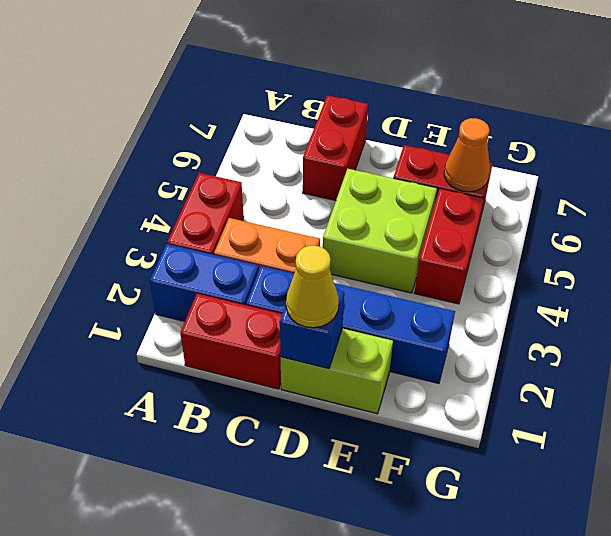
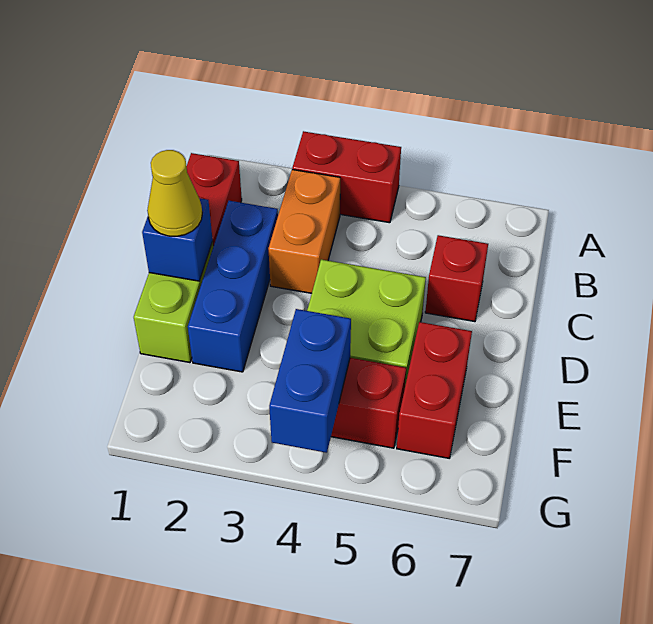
blue 1x2 brick [150,244,259,321] -> blue 1x2 brick moved to [269,309,351,453]
blue 1x4 brick [246,266,455,384] -> blue 1x3 brick [188,201,278,372]
red 1x2 brick [303,95,368,201] -> red 1x1 brick [425,235,488,322]
orange 1x1 cone [444,118,490,192] -> none

